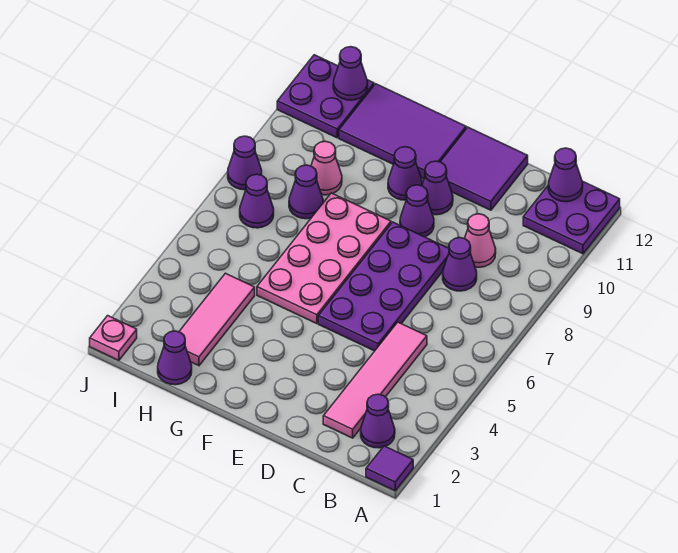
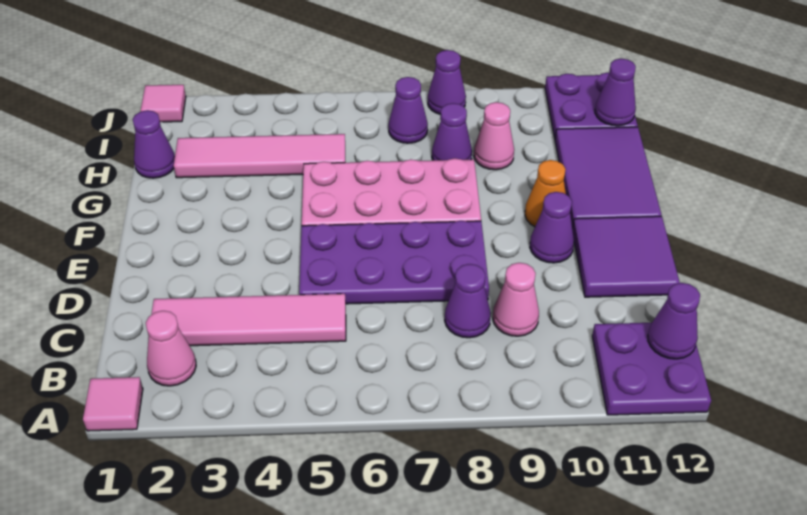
purple 1x1 tile [366,446,413,491] -> pink 1x1 tile [83,377,143,431]
purple 1x1 cone [361,394,395,448] -> pink 1x1 cone [146,311,196,386]
purple 1x1 cone [400,185,434,237] -> none
purple 1x1 cone [388,147,422,200] -> orange 1x1 cone [525,160,566,227]
pink 1x3 tile [179,273,255,366] -> pink 1x4 tile [174,134,345,178]
pink 1x1 plate [90,316,137,360] -> pink 1x1 tile [141,85,186,122]

